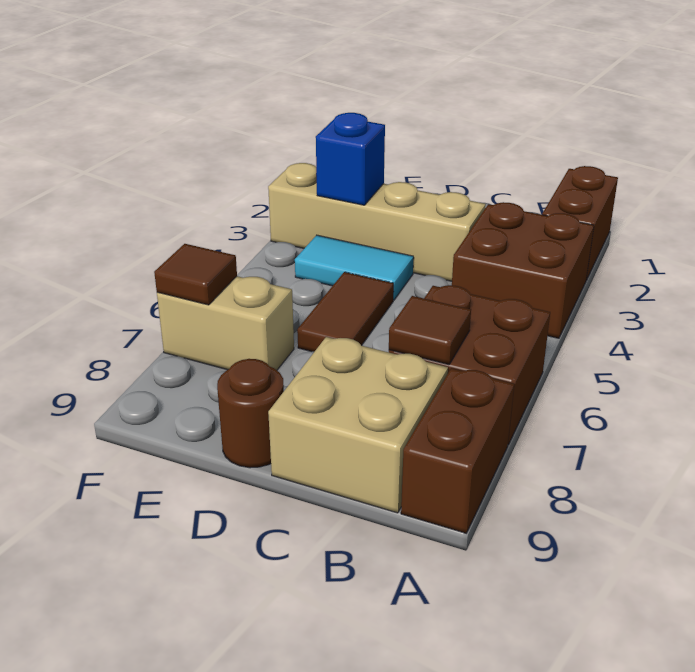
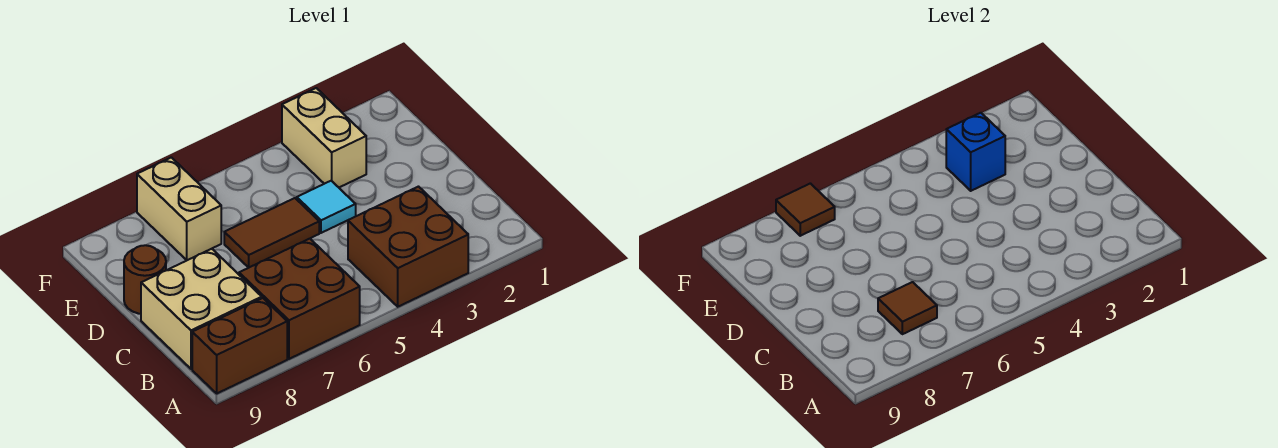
brown 1x2 brick [542,166,618,280] -> none
tan 1x4 brick [268,163,486,281] -> tan 1x2 brick [282,88,366,187]
cyan 1x2 tile [295,235,414,300] -> cyan 1x1 tile [297,181,356,233]

